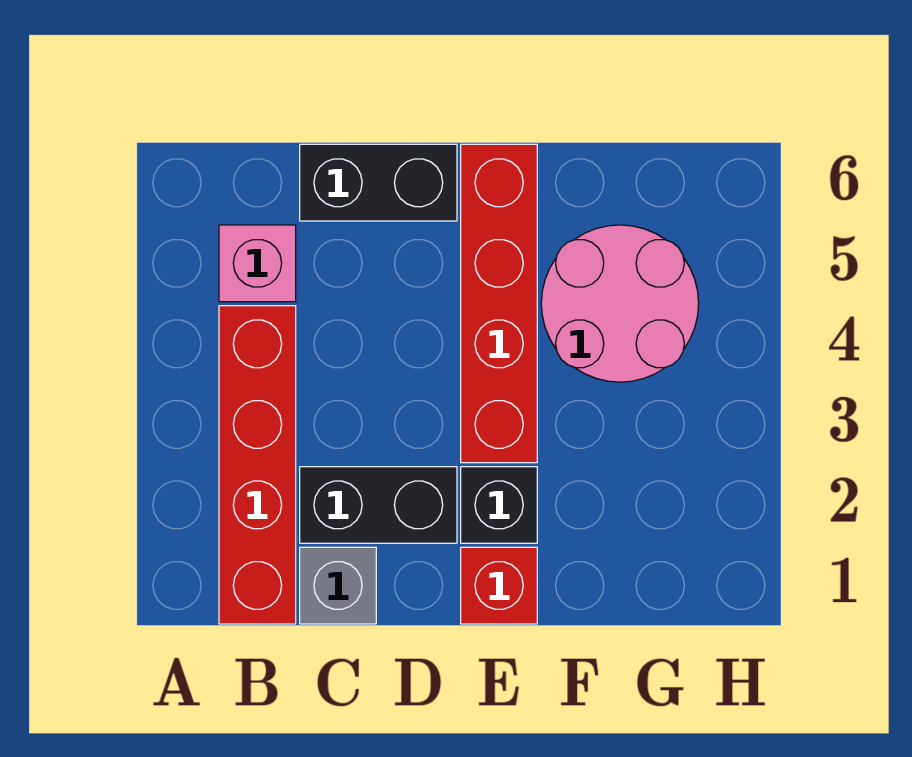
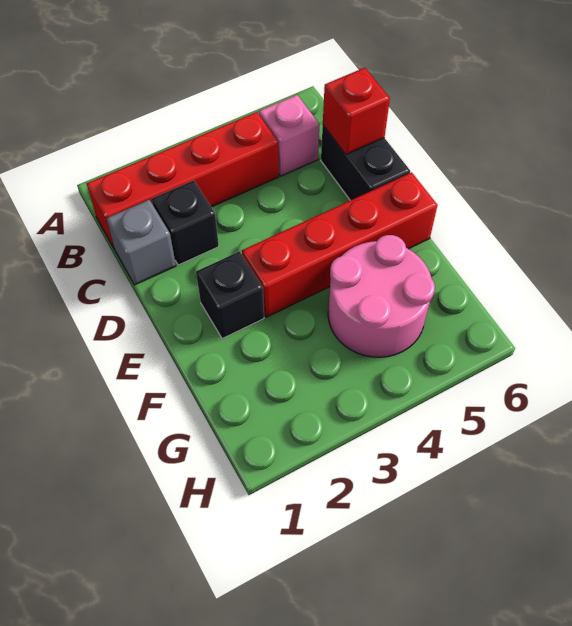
black 1x2 brick [300,467,457,543] -> black 1x1 brick [152,180,219,265]
red 1x1 brick [461,547,537,624] -> red 1x1 brick moved to [323,68,390,154]

